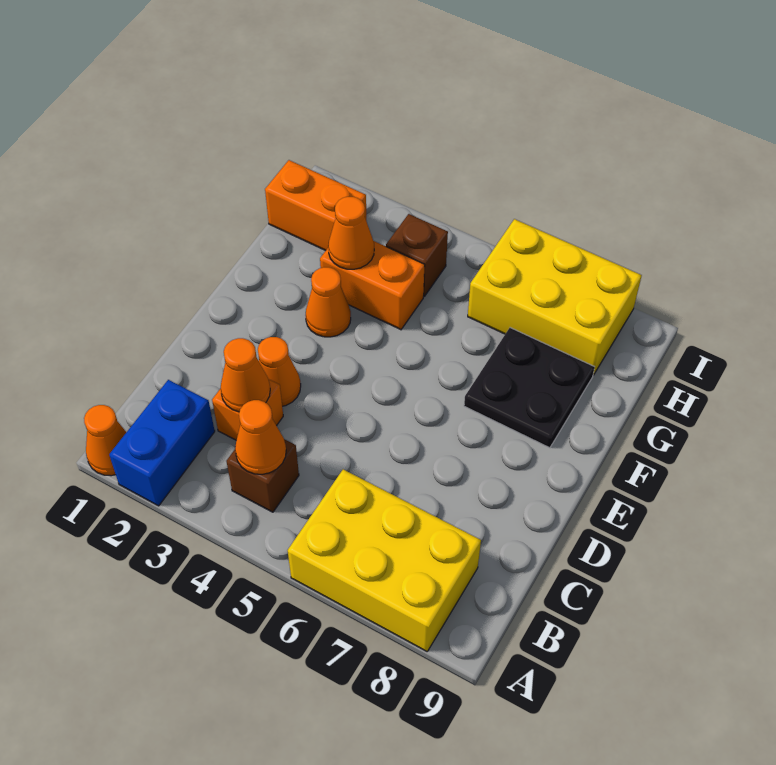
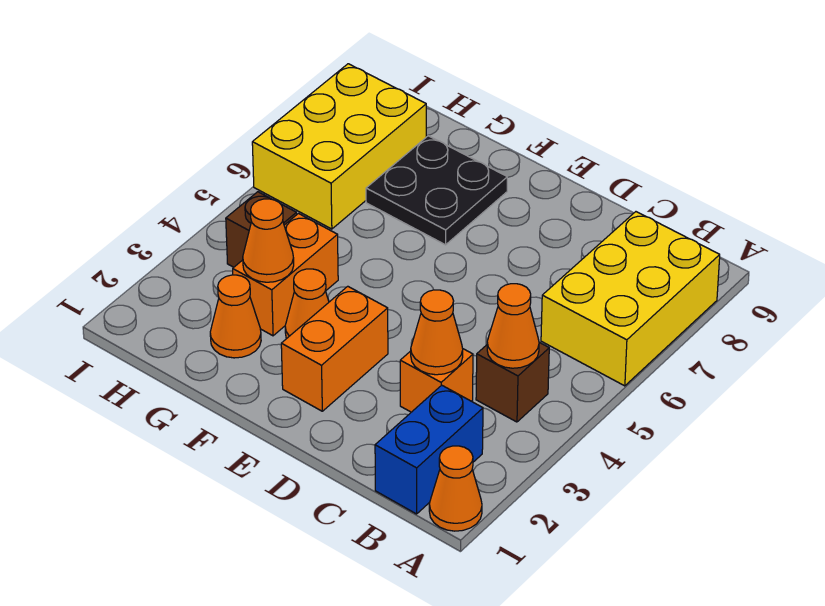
blue 1x2 brick [109,380,215,506] -> blue 1x2 brick turned to [375,385,483,514]
orange 1x1 cone [258,337,301,406] -> orange 1x1 cone moved to [210,275,261,358]
orange 1x2 brick [265,160,366,251] -> orange 1x2 brick moved to [281,286,388,411]

